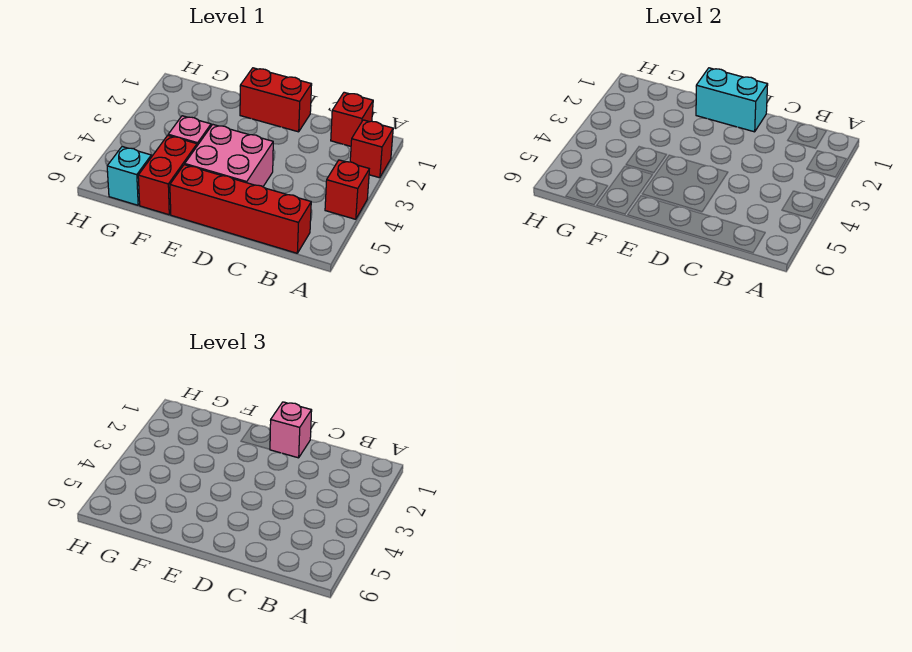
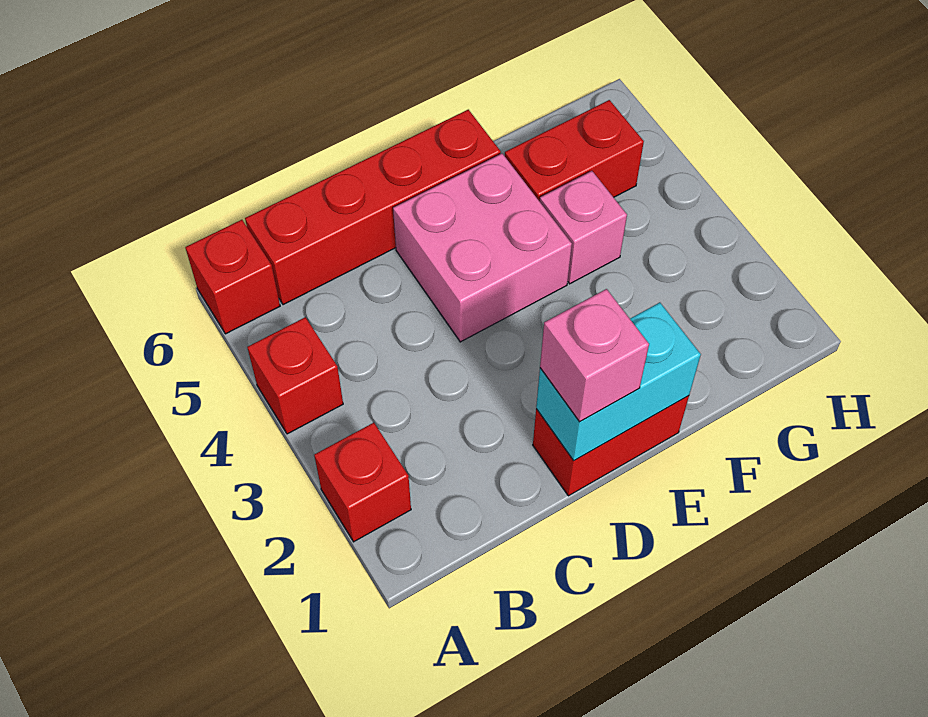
red 1x1 brick [331,92,373,146] -> red 1x1 brick moved to [185,220,280,334]
red 1x2 brick [138,135,197,215] -> red 1x2 brick turned to [505,100,644,201]
cyan 1x1 brick [107,147,151,205] -> none

